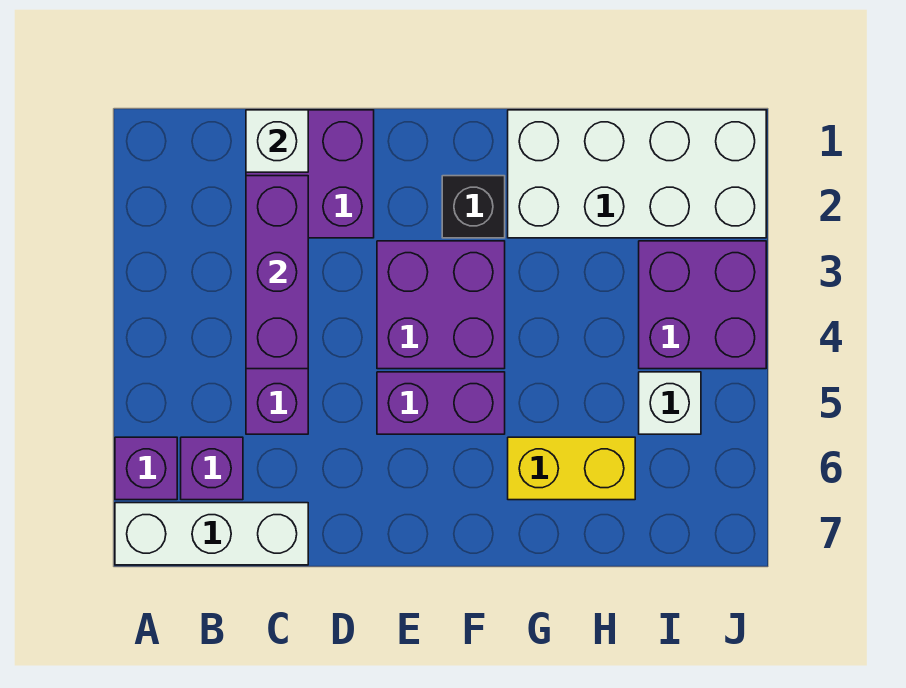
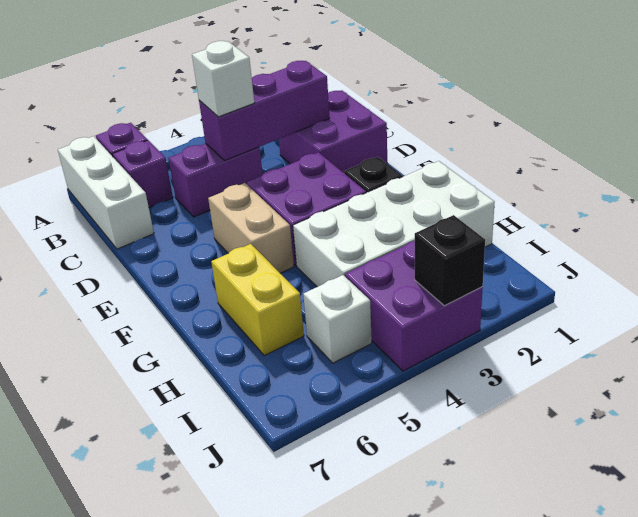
white 1x1 brick [246,110,308,172] -> white 1x1 brick moved to [192,41,254,117]
purple 1x2 brick [377,372,505,434] -> tan 1x2 brick [208,183,294,273]
white 2x4 brick [508,110,766,238] -> white 2x4 brick turned to [293,161,495,287]
none -> black 1x1 brick [415,215,485,306]

